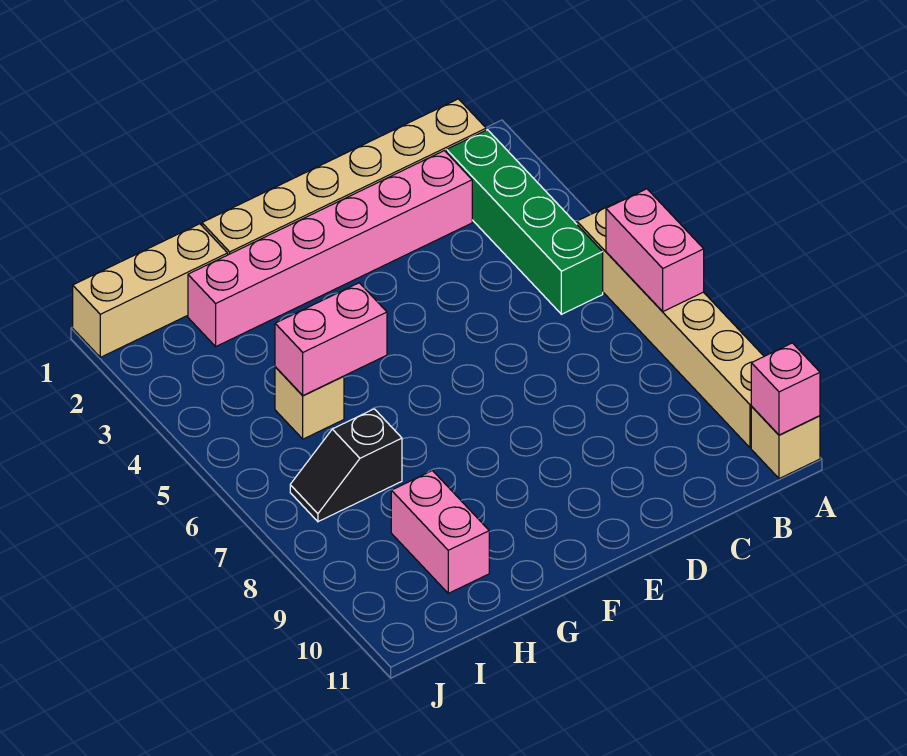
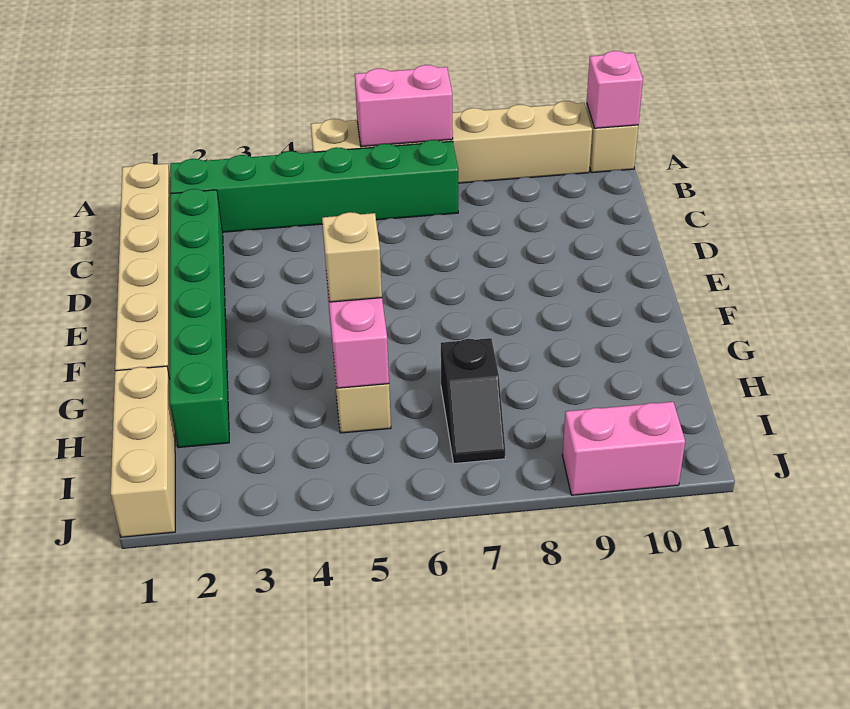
green 1x4 brick [447,130,603,314] -> green 1x6 brick [170,140,458,232]
pink 1x6 brick [188,151,472,346] -> green 1x6 brick [170,189,229,448]
none -> tan 1x1 brick [322,212,382,302]
pink 1x2 brick [391,471,489,593] -> pink 1x2 brick moved to [562,402,685,495]

